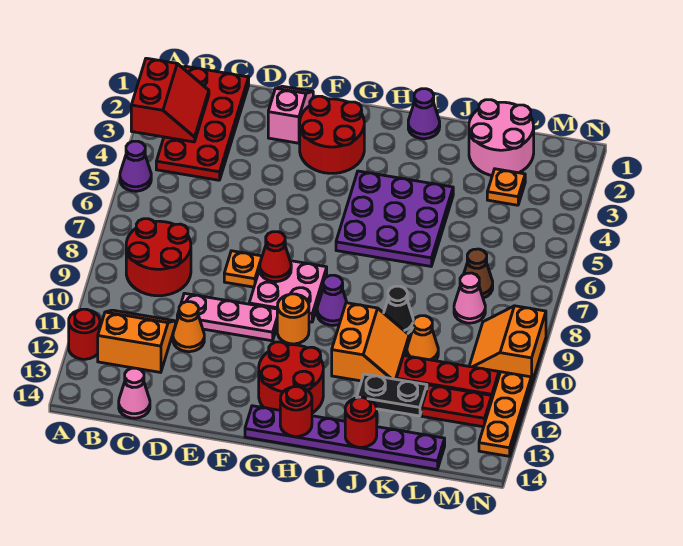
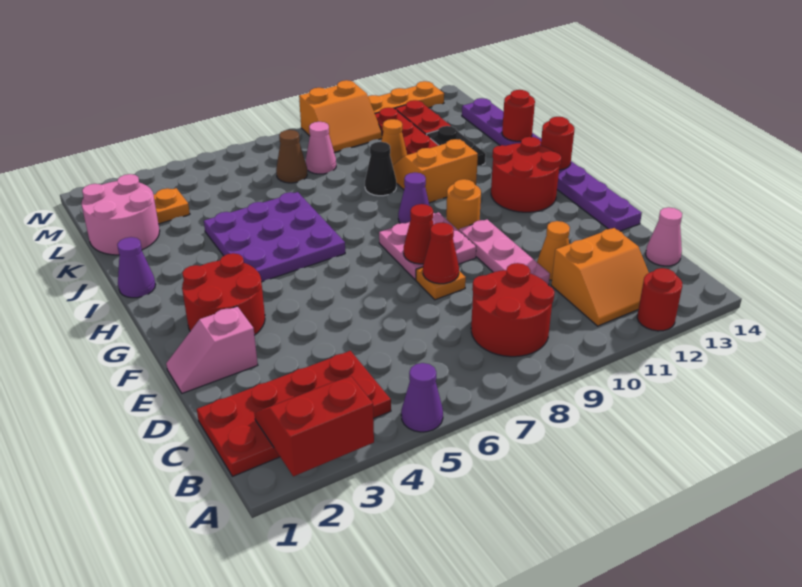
orange 2x2 slope [98,310,175,373] -> orange 2x2 slope turned to [551,228,649,326]
none -> red 1x1 cone [423,223,459,284]
purple 1x6 plate [245,406,445,469] -> purple 1x8 plate [462,98,642,231]

